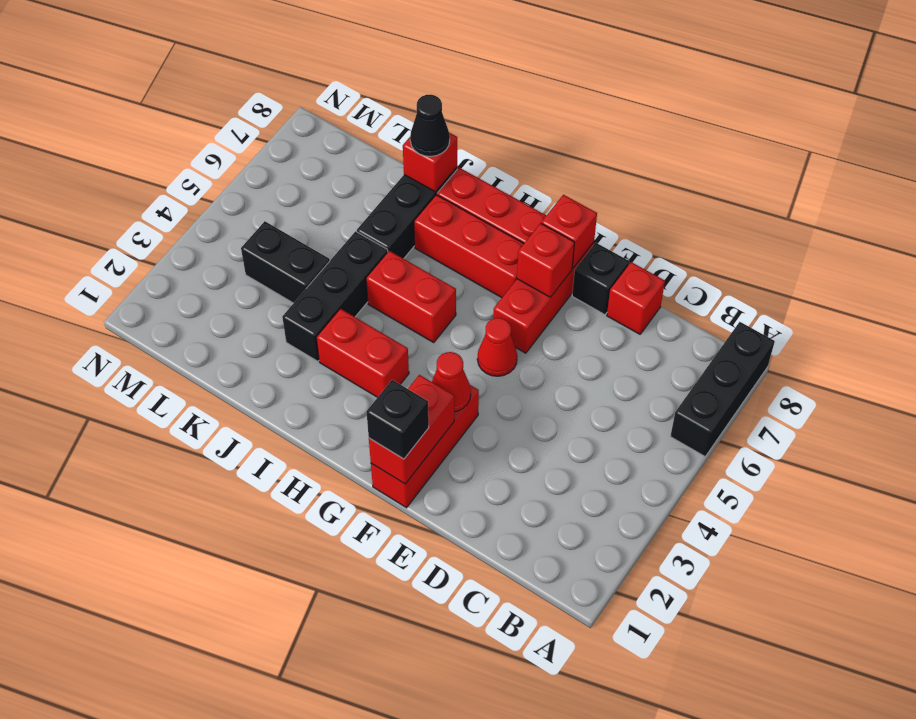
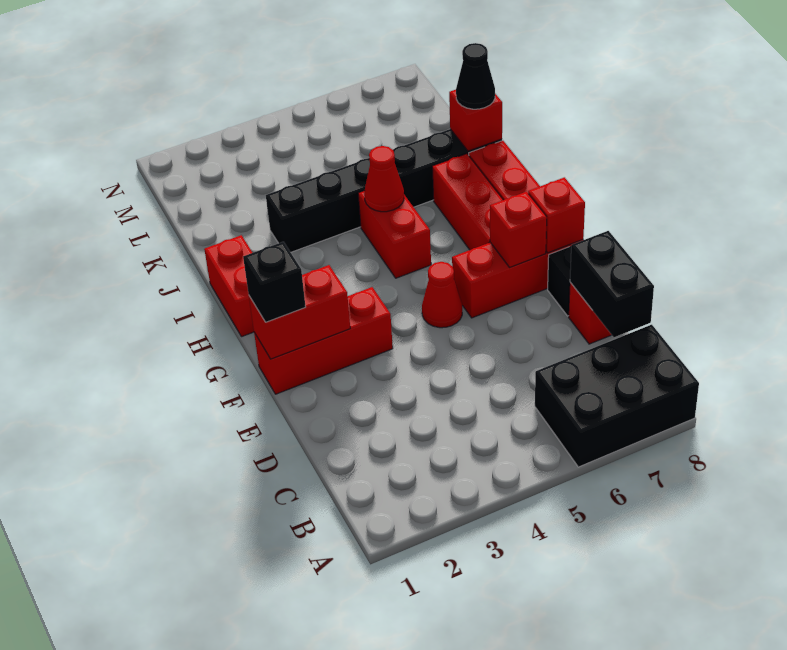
black 1x3 brick [670,322,775,456] -> black 2x3 brick [535,325,699,467]
red 1x1 cone [432,352,471,412] -> red 1x1 cone moved to [364,146,404,212]
red 1x2 brick [316,309,409,397] -> red 1x2 brick moved to [204,235,254,337]
black 1x2 brick [241,221,330,303] -> black 1x2 brick moved to [570,231,654,337]

